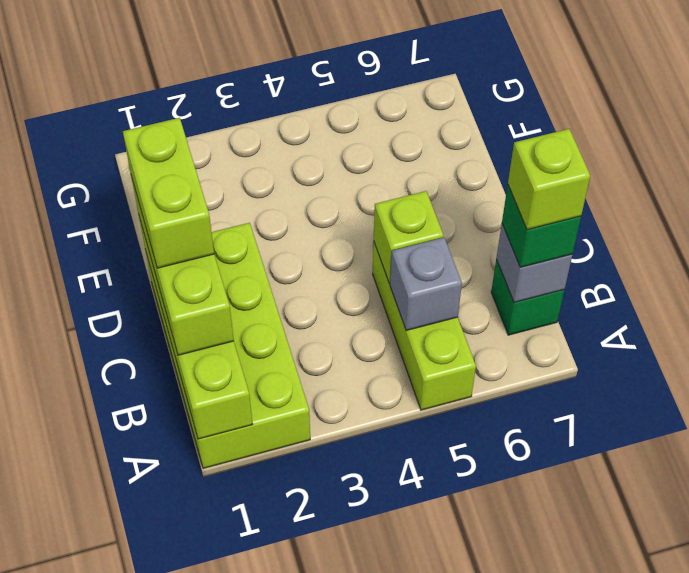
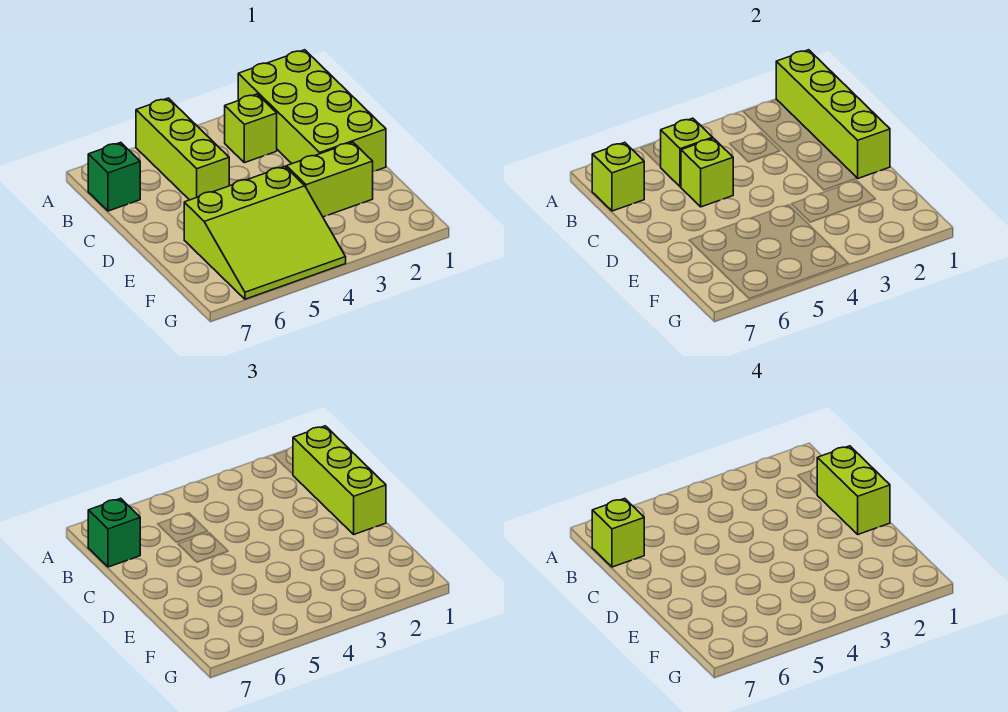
none -> lime 1x1 brick [225,94,277,163]
grey 1x1 brick [390,237,462,330] -> lime 1x1 brick [661,118,713,187]
grey 1x1 brick [496,224,572,303] -> lime 1x1 brick [592,142,644,211]
none -> lime 1x2 brick [286,142,373,217]
none -> lime 3x3 slope [184,166,346,299]

